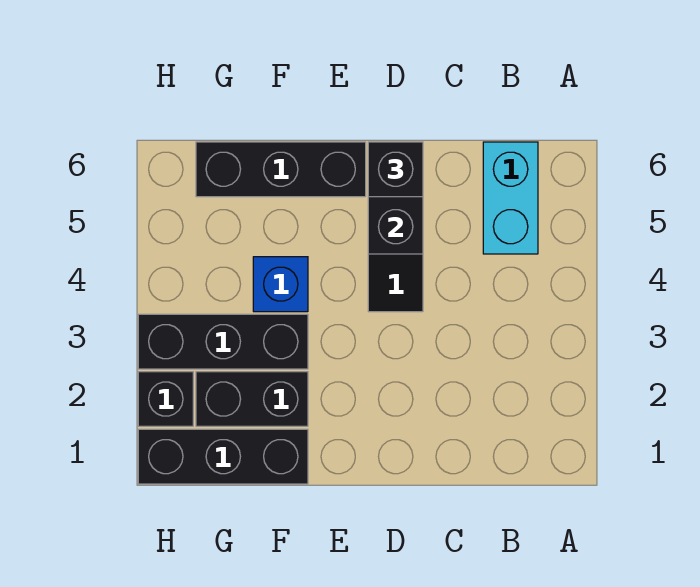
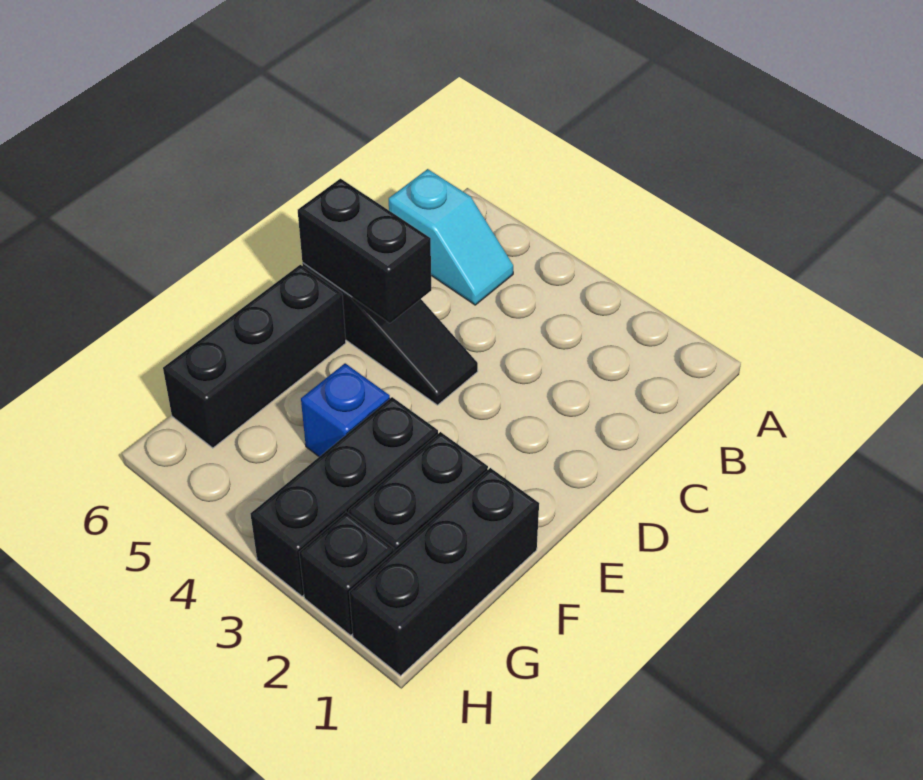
cyan 1x2 brick [483,142,538,254] -> cyan 1x2 slope [389,169,513,305]
black 1x1 brick [368,142,423,197] -> none

